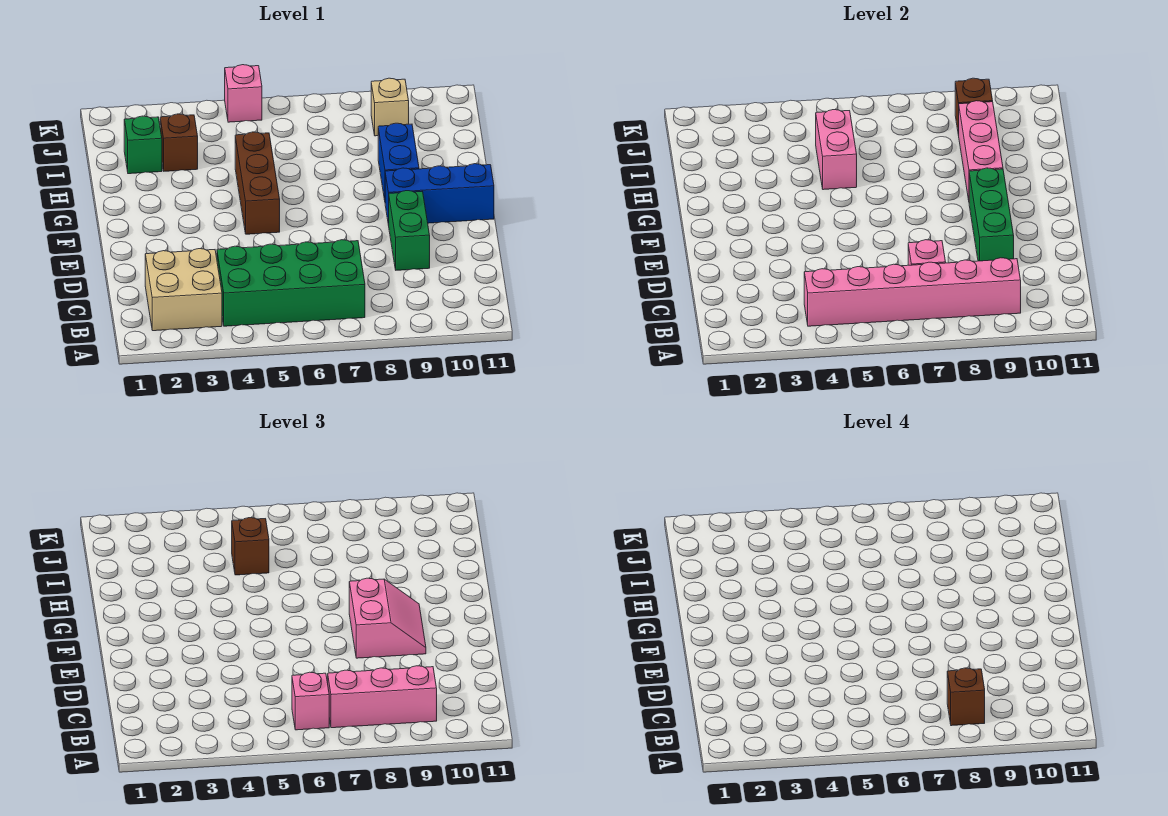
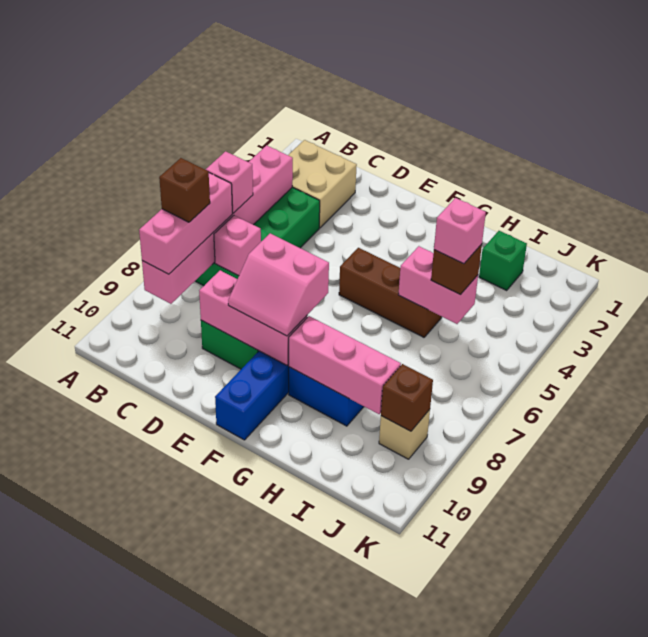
green 1x3 brick [969,168,1014,261] -> pink 1x3 brick [199,270,307,365]
brown 1x1 brick [160,114,198,171] -> none
pink 1x1 brick [225,65,262,122] -> pink 1x1 brick moved to [434,198,486,264]

